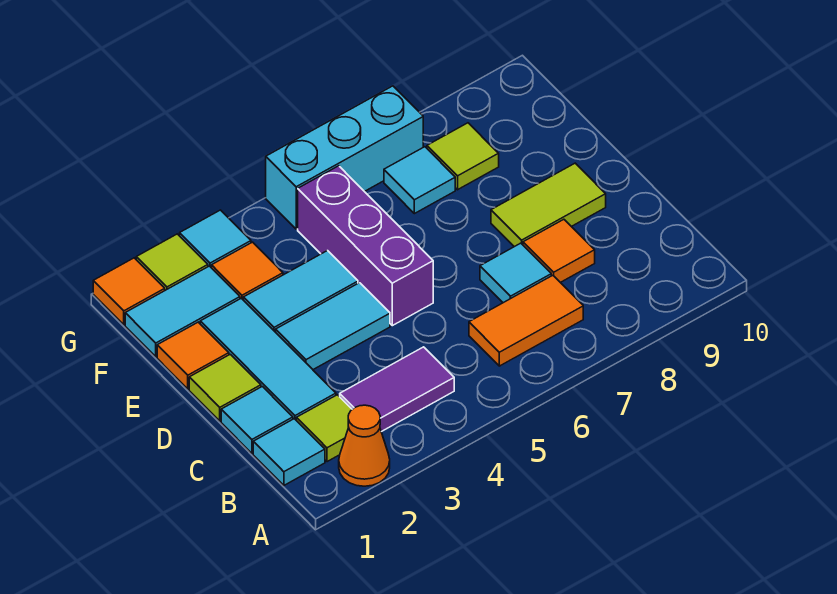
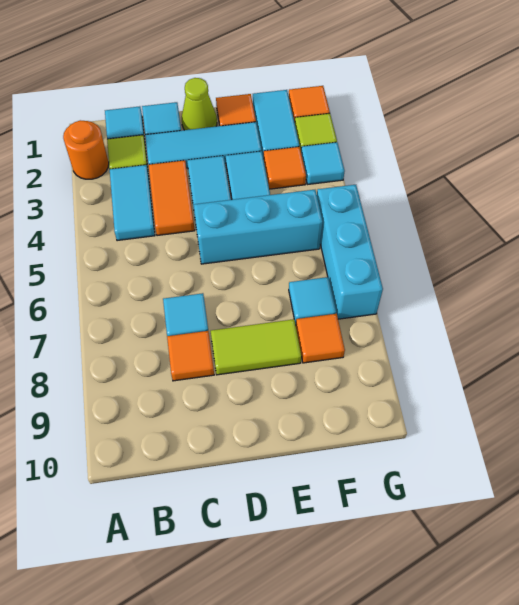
orange 1x1 cone [339,405,390,486] -> orange 1x1 round brick [63,120,109,179]
purple 1x2 tile [340,347,454,432] -> cyan 1x2 tile [110,165,155,241]
orange 1x2 tile [469,275,583,366] -> orange 1x2 tile moved to [149,160,195,236]
lime 1x1 tile [189,354,261,421] -> lime 1x1 cone [182,78,217,130]
purple 1x3 brick [298,166,433,326] -> cyan 1x3 brick [194,190,323,264]
lime 1x2 tile [491,163,606,247] -> lime 1x2 tile turned to [211,319,301,375]
lime 1x1 tile [427,123,499,190] -> orange 1x1 tile [296,314,345,363]

